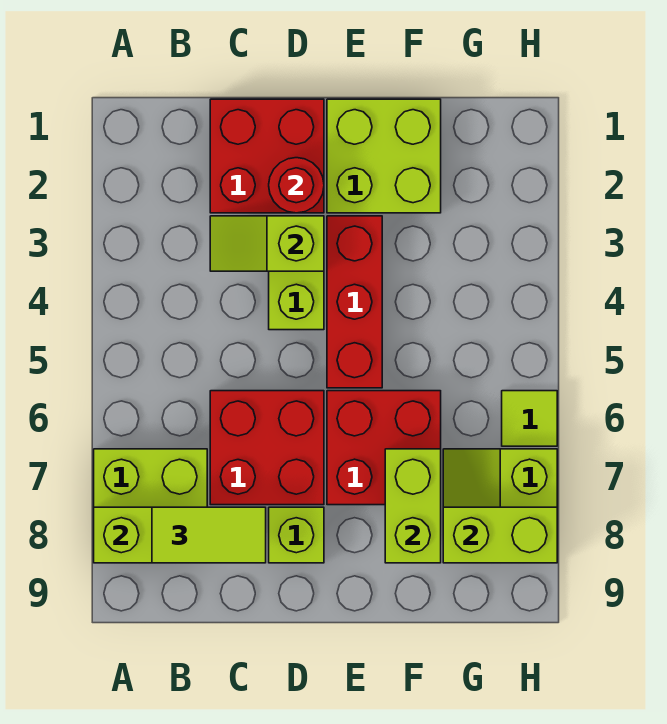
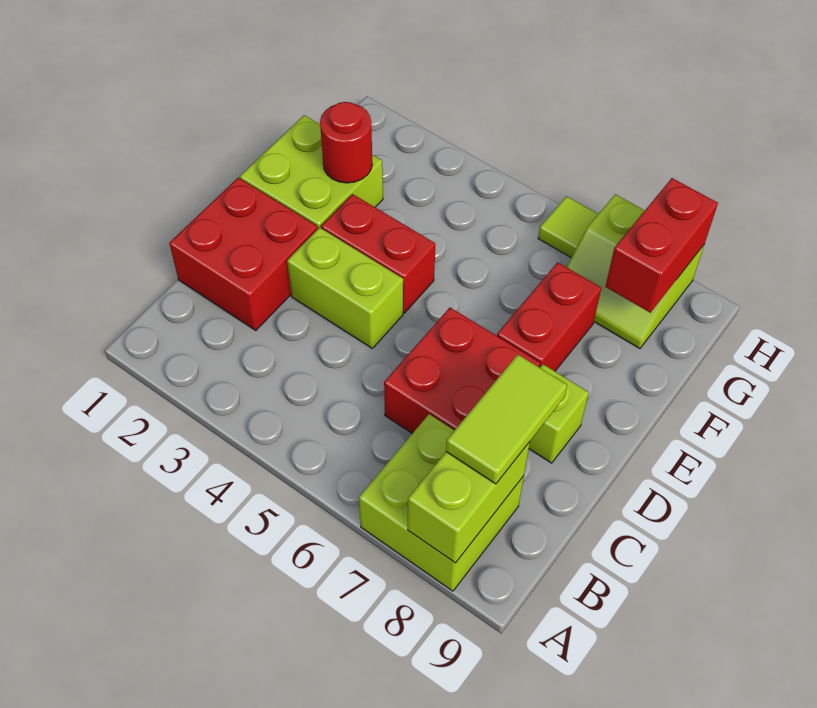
lime 1x2 slope [210,216,324,271] -> none
red 1x1 round brick [269,158,324,213] -> red 1x1 round brick moved to [320,102,372,183]
red 1x3 brick [327,216,382,388] -> red 1x2 brick [321,194,435,313]
red 2x2 brick [327,391,441,505] -> red 1x2 brick [497,262,601,371]
lime 1x2 brick [385,449,441,563] -> none
lime 1x2 brick [443,507,557,563] -> red 1x2 brick [605,178,718,313]

